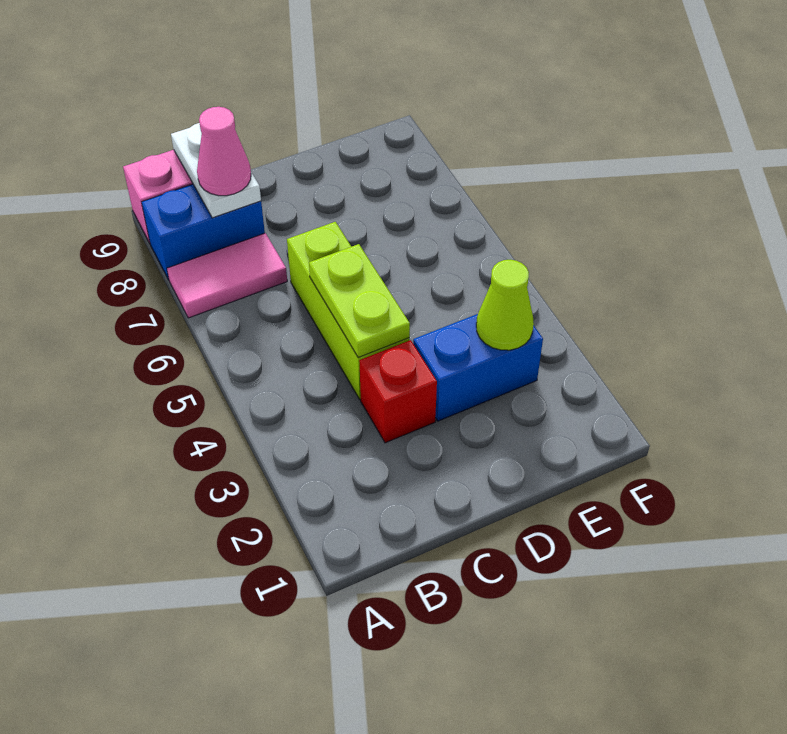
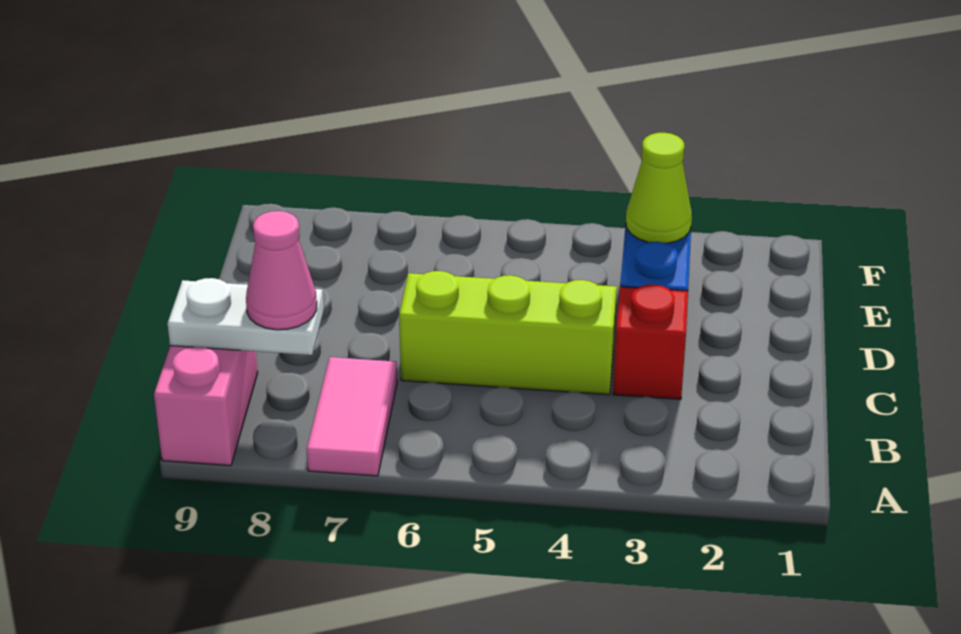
blue 1x2 brick [142,184,265,280] -> none
lime 1x2 plate [309,244,410,358] -> none

